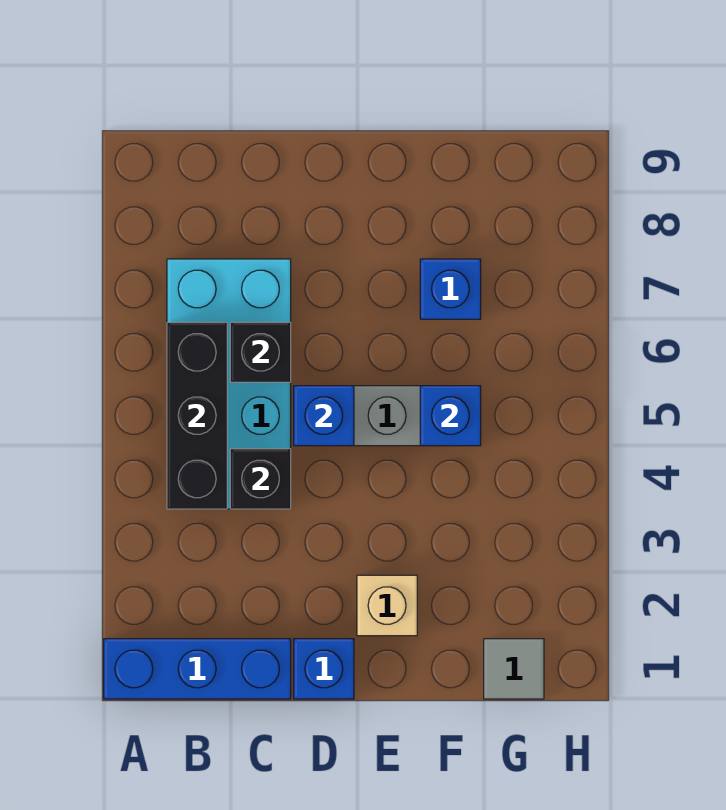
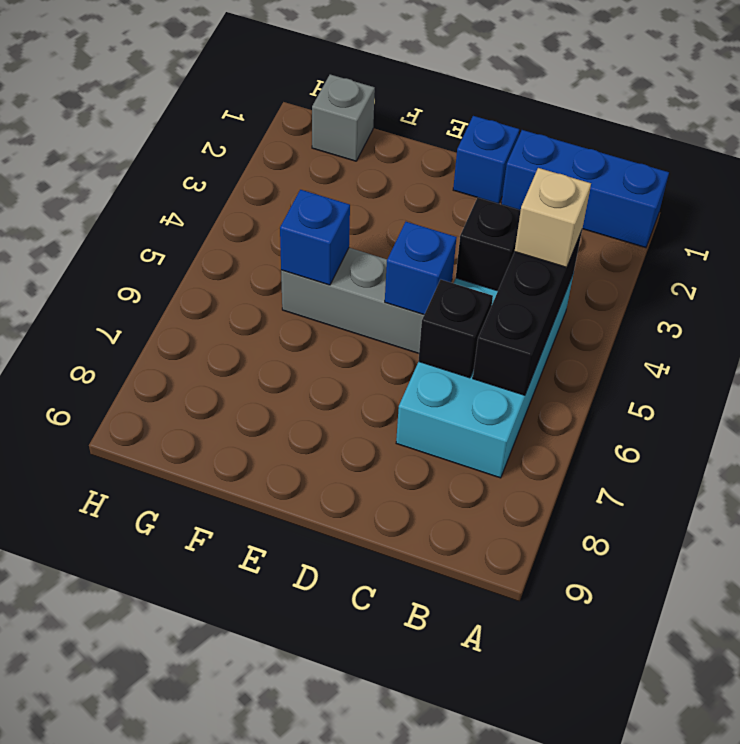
tan 1x1 brick [357,575,417,636] -> tan 1x1 brick moved to [515,168,591,267]
blue 1x1 brick [420,259,481,319] -> none
grey 1x1 tile [484,639,544,699] -> grey 1x1 brick [312,74,375,161]

